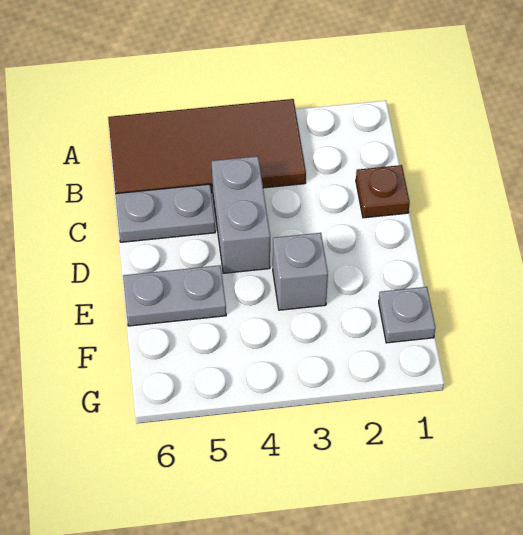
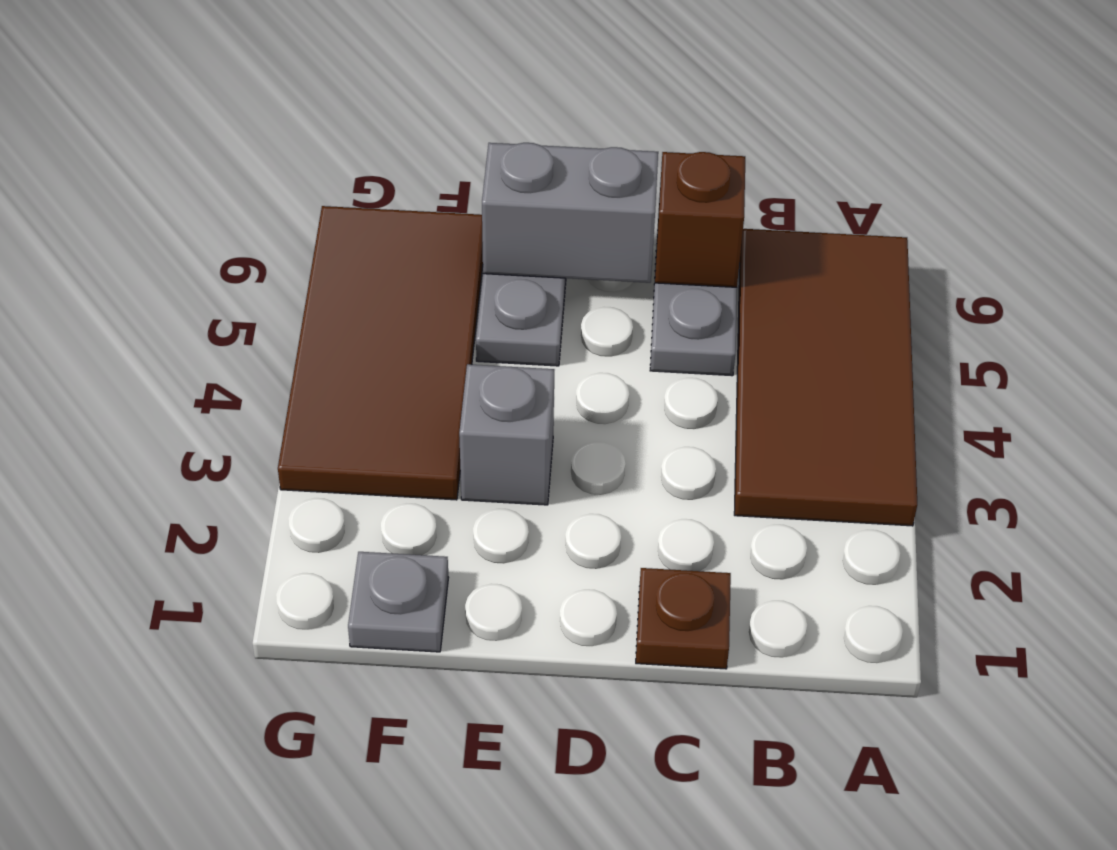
grey 1x2 brick [212,156,270,273] -> grey 1x2 brick moved to [482,143,658,283]
none -> brown 1x1 brick [655,152,745,287]
none -> brown 2x4 tile [278,206,483,500]

